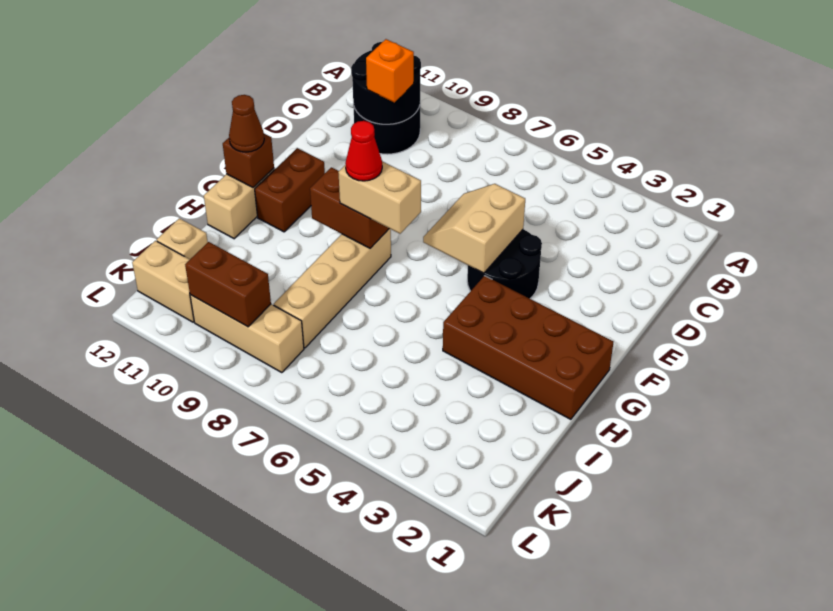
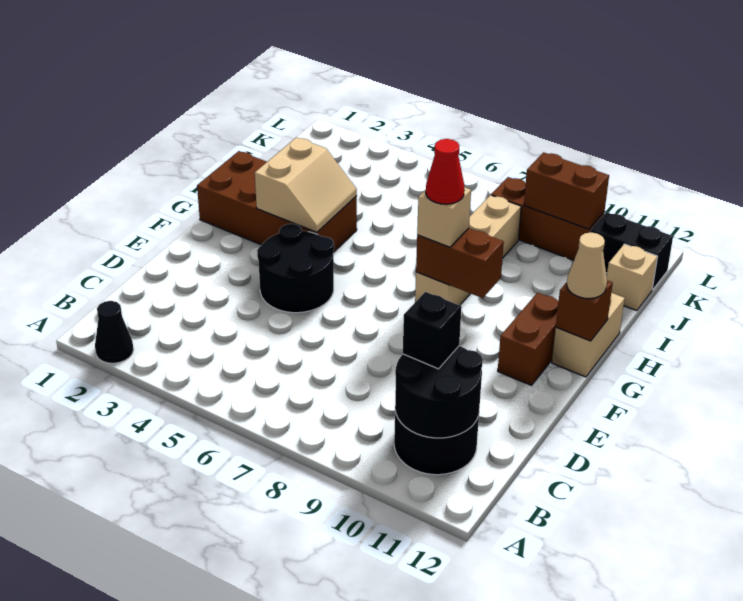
none -> black 1x1 cone [95,301,134,363]
orange 1x1 brick [366,39,414,102] -> black 1x1 brick [403,292,462,369]
tan 2x2 slope [423,184,525,273] -> tan 2x2 slope moved to [255,137,357,232]
tan 1x2 brick [338,162,421,234] -> tan 1x1 brick [417,187,471,247]
brown 1x1 cone [229,95,264,152] -> tan 1x1 cone [567,232,607,299]
tan 1x3 brick [190,295,304,373] -> brown 1x3 brick [491,177,604,260]
tan 1x2 brick [132,241,194,322] -> black 1x2 brick [590,212,673,290]

